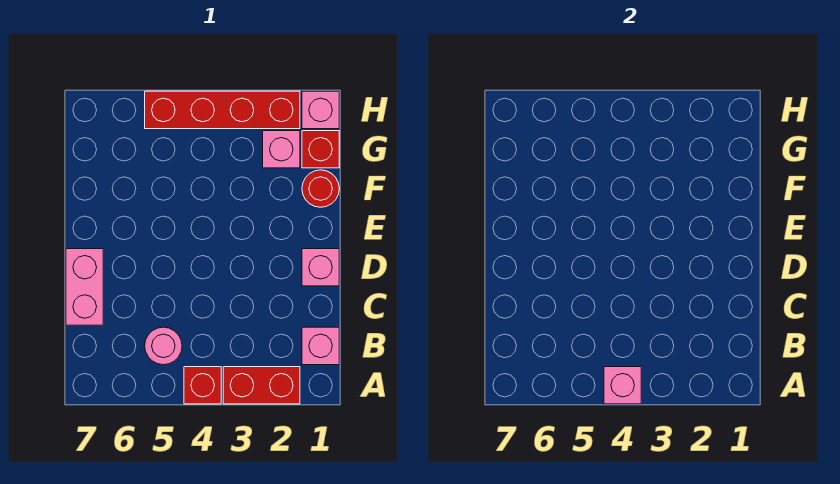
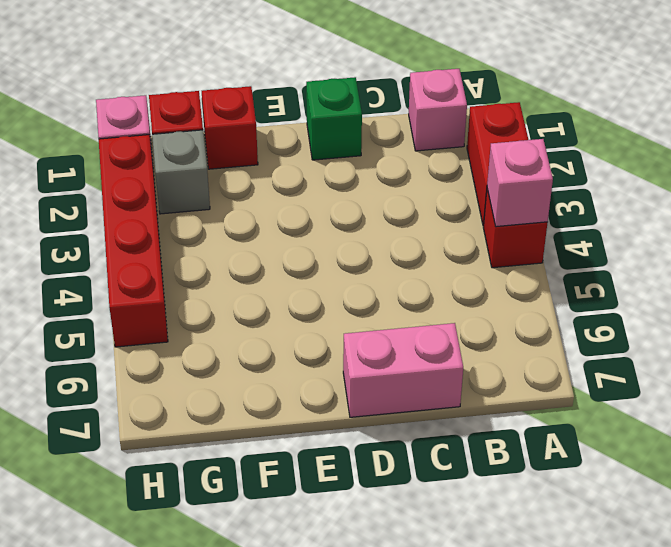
pink 1x1 round brick [145,327,182,365] -> none
pink 1x1 brick [302,249,339,286] -> green 1x1 brick [306,77,362,160]
red 1x1 round brick [302,170,339,207] -> red 1x1 brick [202,86,258,169]
pink 1x1 brick [263,131,300,168] -> grey 1x1 brick [152,130,210,214]

